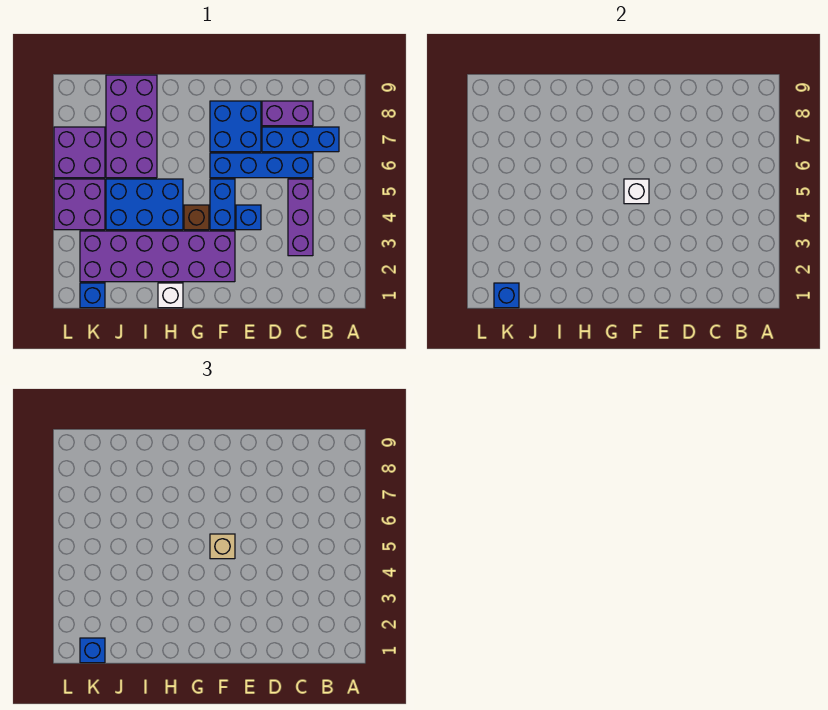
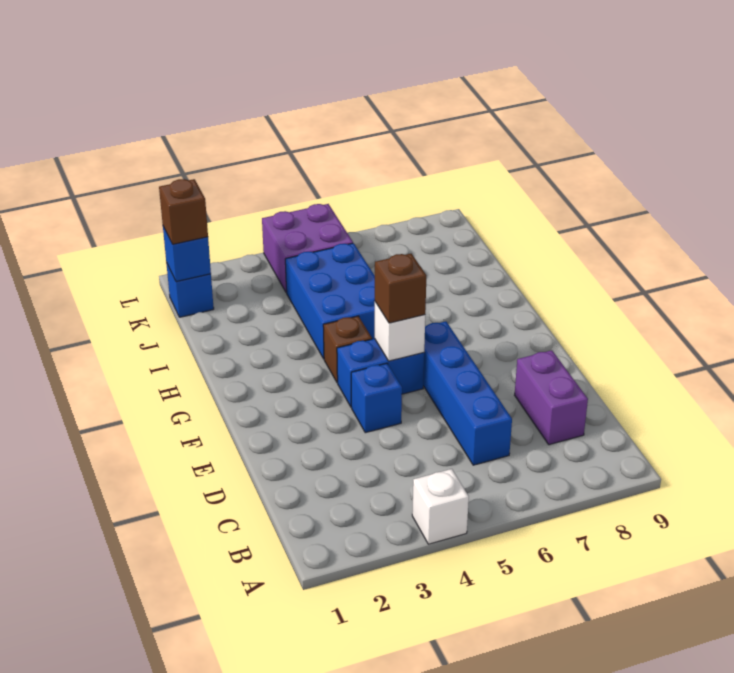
blue 1x3 brick [262,127,339,152] -> none
purple 1x3 brick [288,179,313,256] -> none
blue 2x2 brick [210,101,261,152] -> none
purple 2x6 brick [80,231,235,282] -> none
tan 1x1 brick [210,534,235,559] -> brown 1x1 brick [375,254,426,323]
white 1x1 brick [158,283,183,308] -> white 1x1 brick moved to [412,469,469,544]
purple 2x4 brick [106,75,157,178] -> none
blue 1x1 brick [80,638,105,663] -> brown 1x1 brick [159,179,208,244]
purple 2x2 brick [54,127,105,178] -> none

